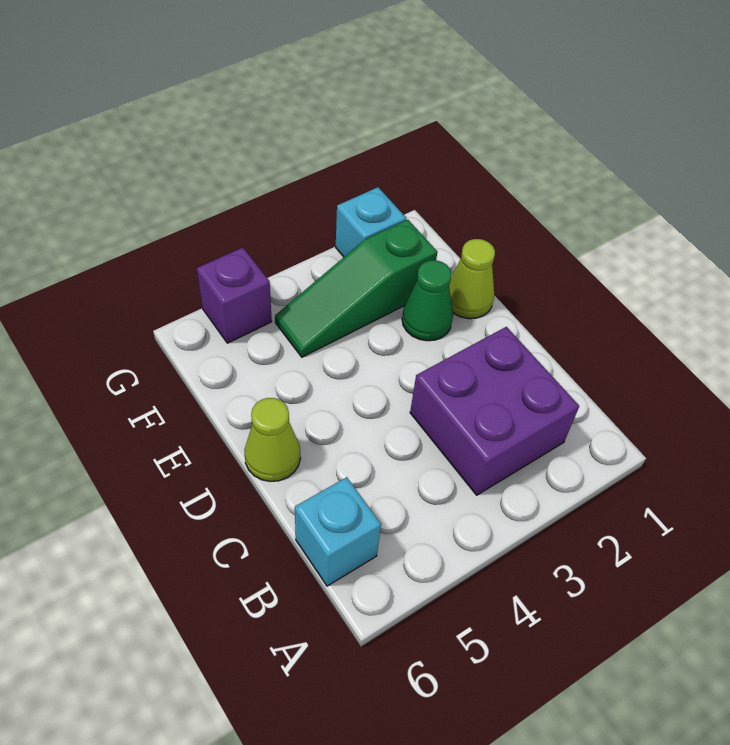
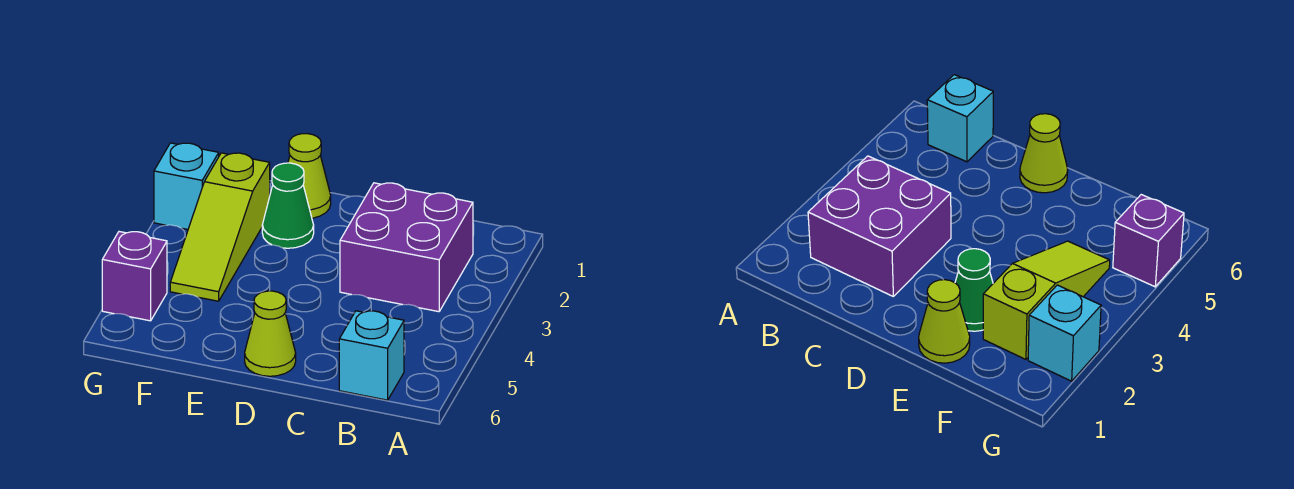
green 1x3 slope [275,220,437,357] -> lime 1x3 slope [170,153,270,301]

